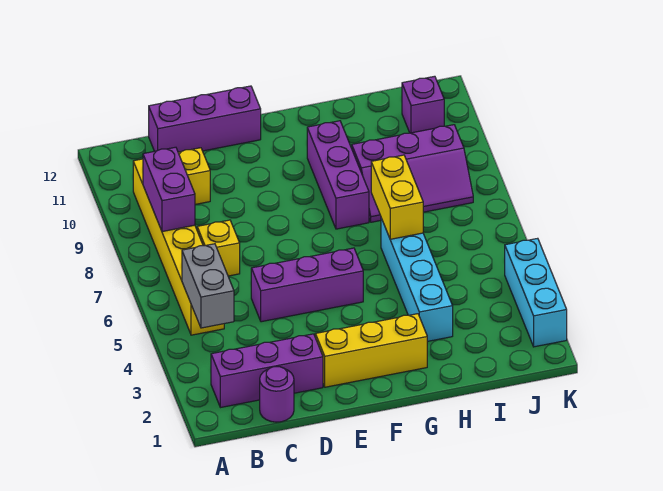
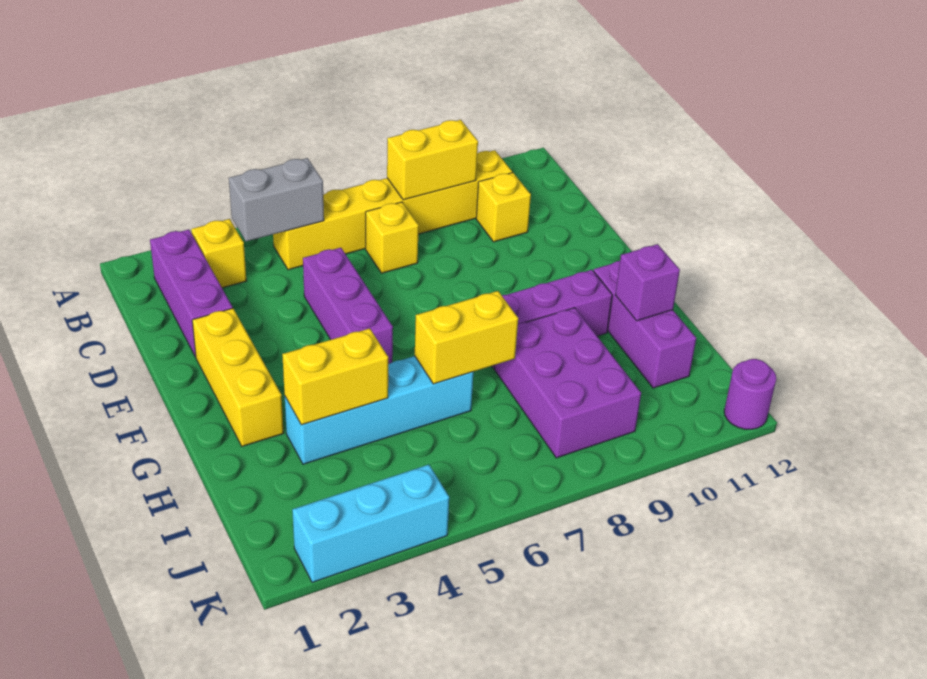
none -> yellow 1x1 brick [191,219,246,288]
purple 1x2 brick [143,147,195,232] -> yellow 1x2 brick [387,120,478,200]
purple 1x1 round brick [260,367,294,422] -> purple 1x1 round brick moved to [724,359,776,429]
purple 1x3 brick [149,86,261,152] -> purple 1x3 brick moved to [594,261,696,388]
none -> yellow 1x2 brick [282,328,388,425]
purple 2x3 slope [352,125,473,222] -> purple 2x3 brick [494,308,641,458]
purple 1x1 brick [402,76,444,133] -> purple 1x1 brick moved to [615,244,680,321]

